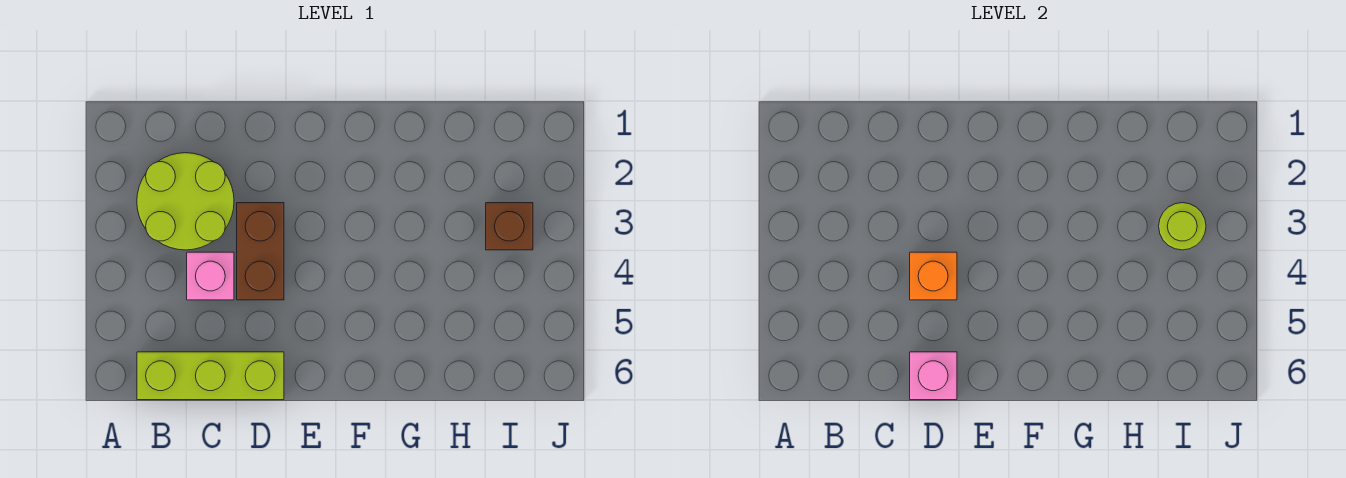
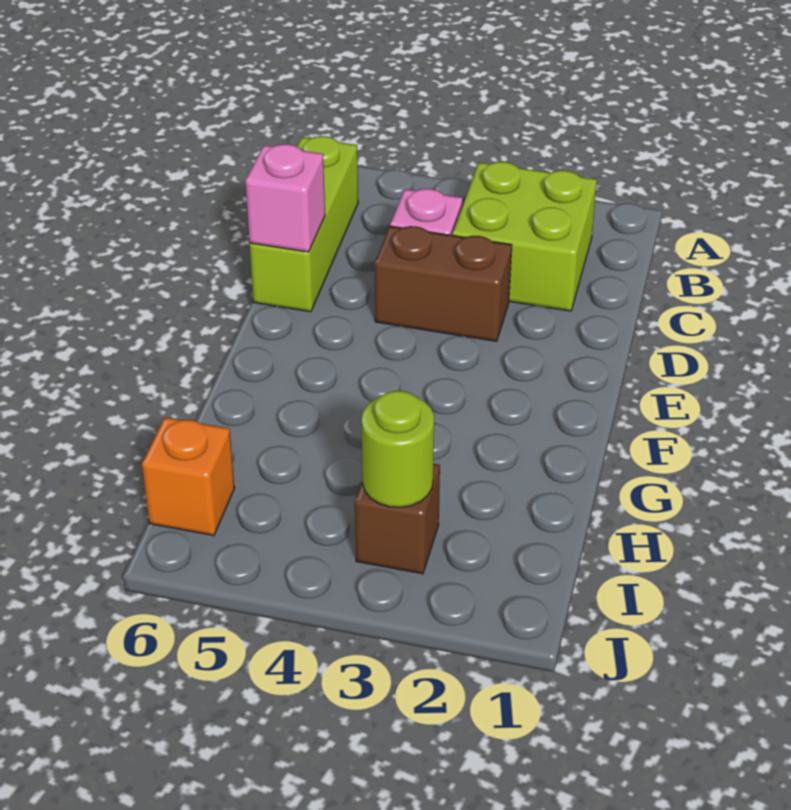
lime 2x2 round brick [137,153,234,250] -> lime 2x2 brick [453,162,597,311]
orange 1x1 brick [910,252,957,300] -> orange 1x1 brick moved to [142,417,235,536]

